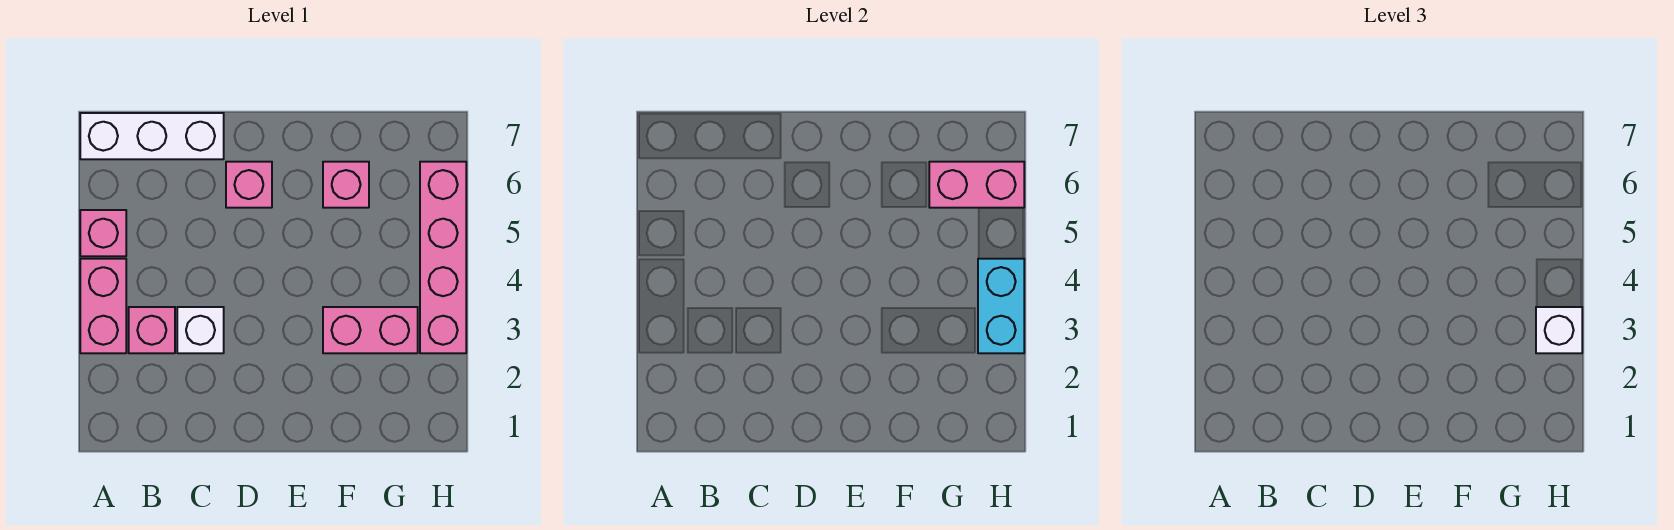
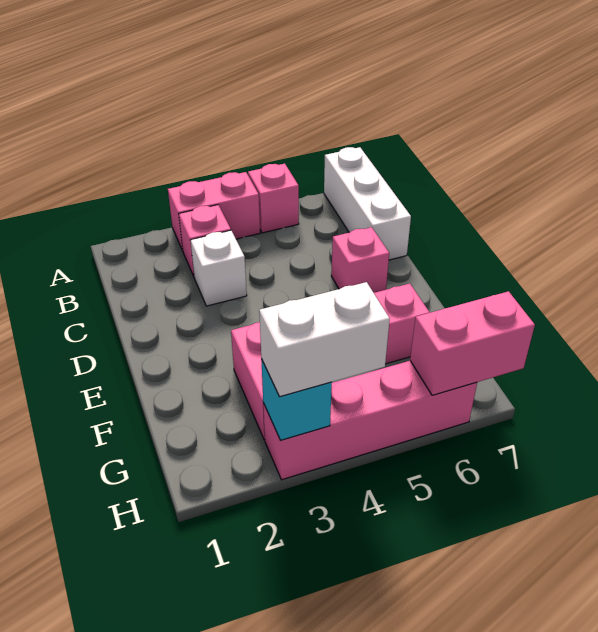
pink 1x2 brick [929,162,1024,208] -> pink 1x2 brick turned to [410,291,535,395]
cyan 1x2 brick [978,259,1024,353] -> cyan 1x1 brick [261,359,332,441]
white 1x1 brick [1536,307,1582,353] -> white 1x2 brick [259,282,390,397]

